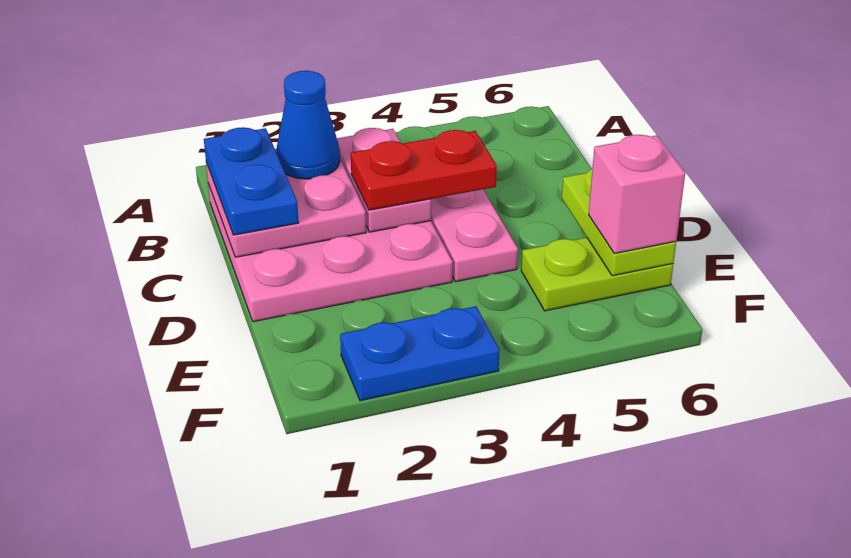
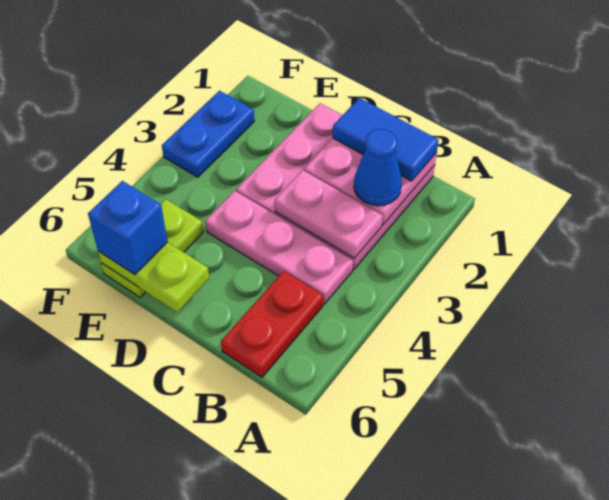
blue 1x2 plate [204,127,299,235] -> blue 1x2 tile [333,98,439,181]
red 1x2 plate [351,130,497,210] -> red 1x2 plate moved to [221,271,323,377]
pink 1x1 brick [589,135,685,254] -> blue 1x1 brick [88,181,168,275]

